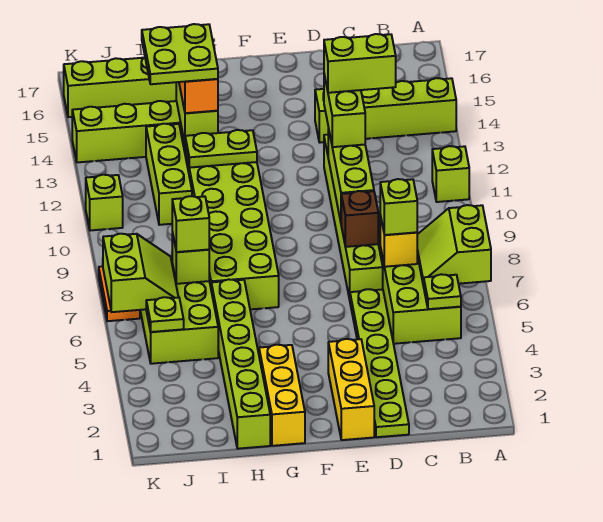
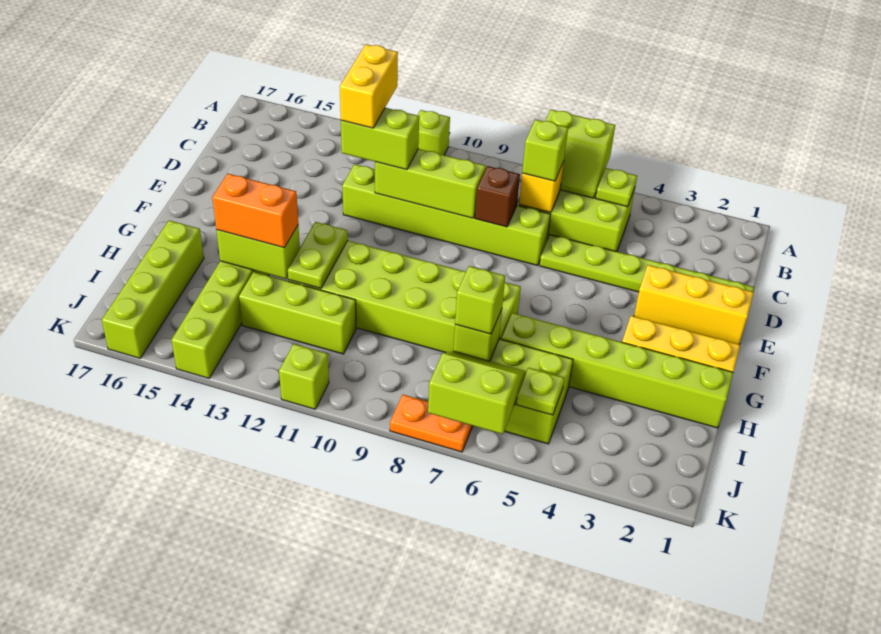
lime 1x4 brick [315,78,456,143] -> none
lime 1x2 brick [324,34,396,93] -> yellow 1x2 brick [340,44,398,128]
lime 2x2 plate [142,24,218,84] -> none

